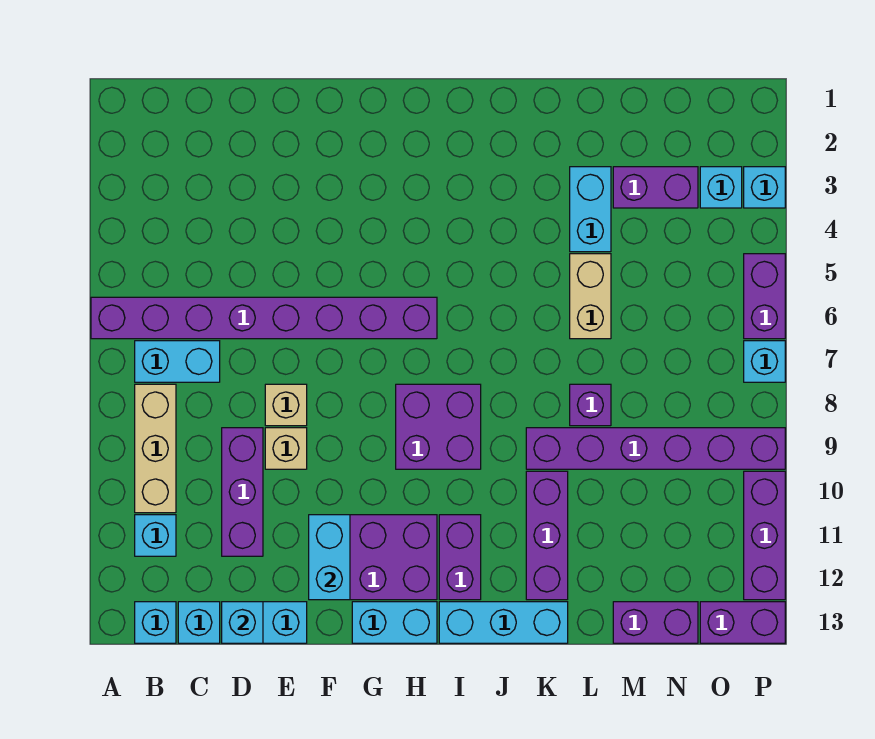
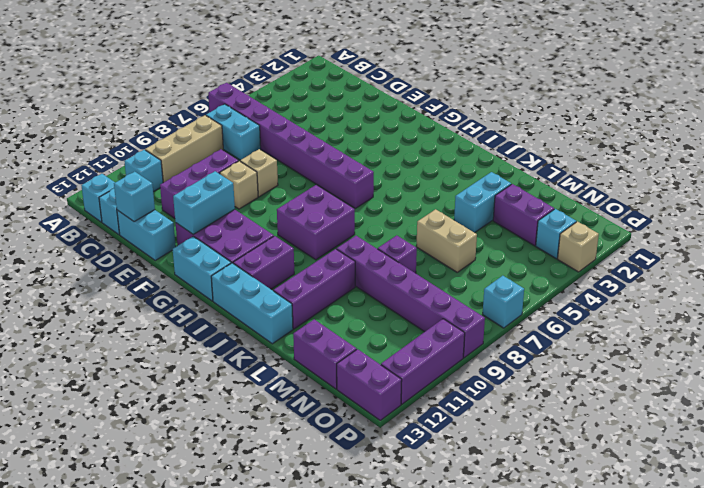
tan 1x2 brick [570,254,611,339] -> tan 1x2 brick turned to [416,209,477,272]
cyan 1x1 brick [744,167,785,208] -> tan 1x1 brick [558,222,599,272]
purple 1x2 brick [744,254,785,339] -> none

